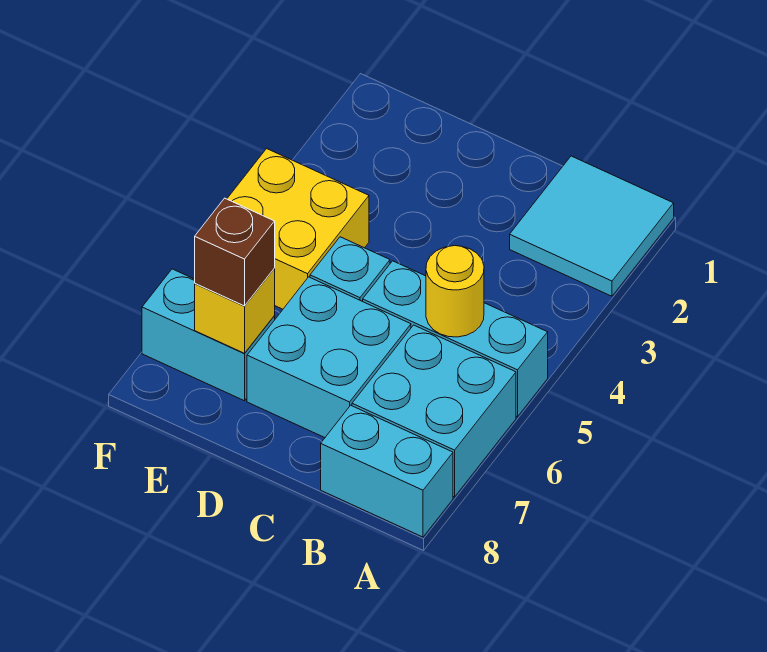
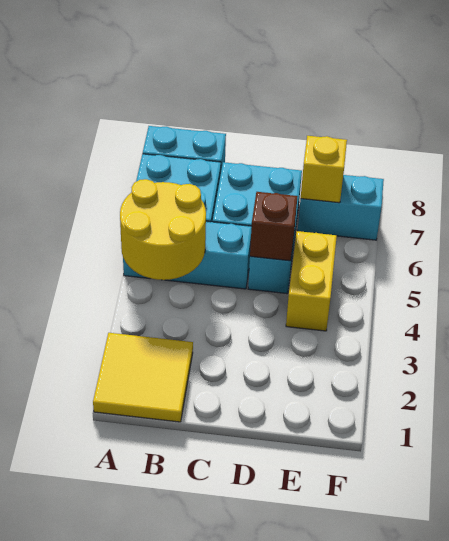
cyan 2x2 tile [510,156,674,296] -> yellow 2x2 tile [93,333,193,422]
yellow 1x1 round brick [426,246,484,337] -> yellow 2x2 round brick [120,179,206,280]
yellow 2x2 brick [227,149,369,309] -> yellow 1x2 brick [286,231,337,331]
brown 1x1 brick [195,198,275,306] -> brown 1x1 brick moved to [250,192,297,261]

